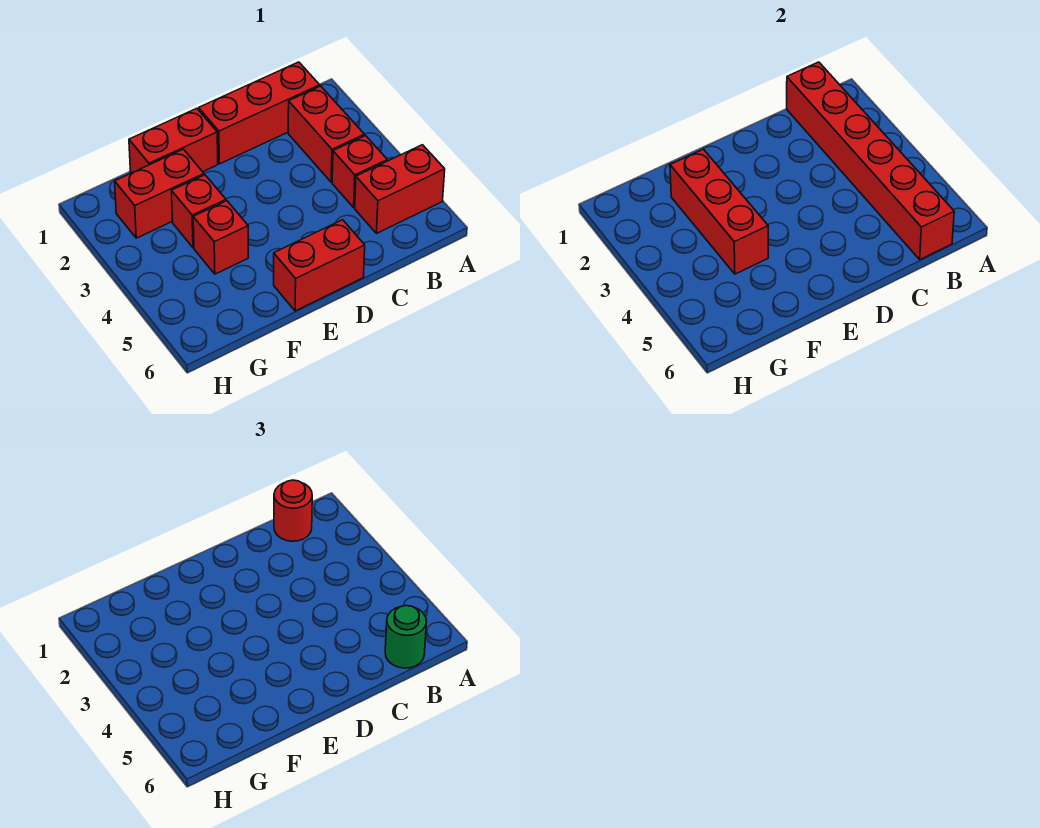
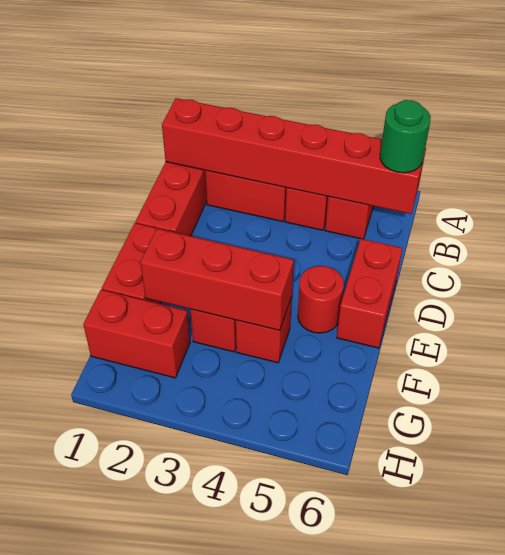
red 1x1 round brick [274,480,312,541] -> red 1x1 round brick moved to [298,266,344,333]
red 1x2 brick [115,149,204,238] -> red 1x2 brick turned to [83,290,190,378]

